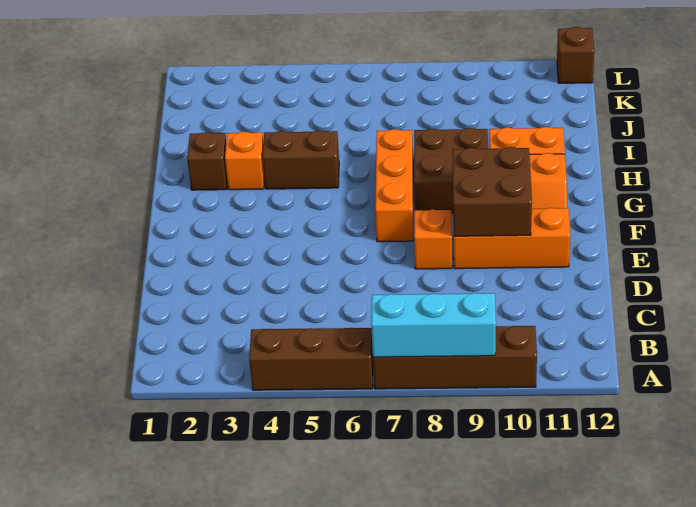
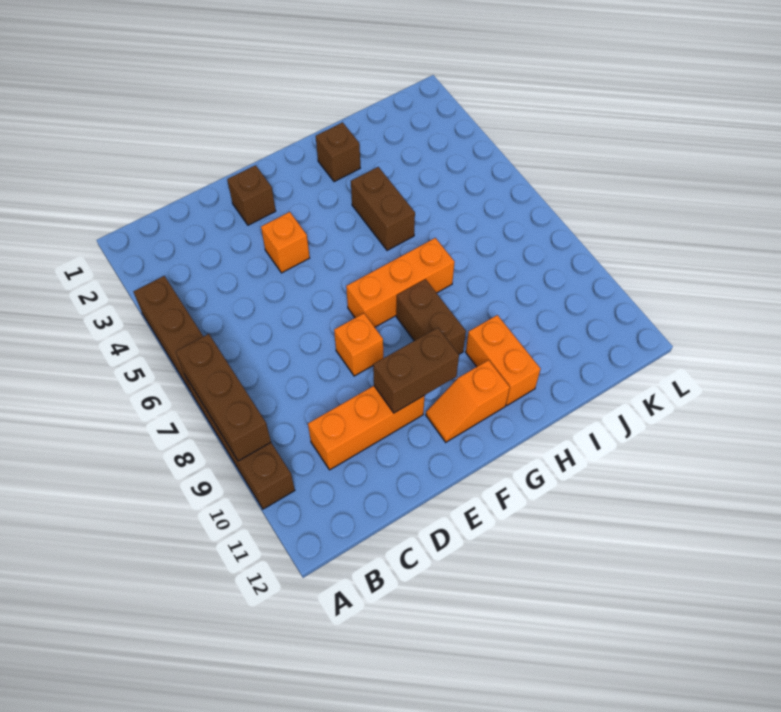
cyan 1x3 brick [371,293,496,357] -> brown 1x3 brick [176,334,271,461]
orange 1x3 brick [453,208,570,269] -> orange 1x3 brick turned to [308,386,425,470]
brown 2x2 brick [452,147,532,236] -> brown 1x2 brick [373,328,459,413]
brown 2x2 brick [414,128,488,213] -> brown 1x2 brick [396,279,466,354]
orange 1x1 brick [225,132,265,190] -> orange 1x1 brick moved to [261,212,310,273]
brown 1x1 brick [557,27,594,83] -> brown 1x1 brick moved to [227,165,276,225]

